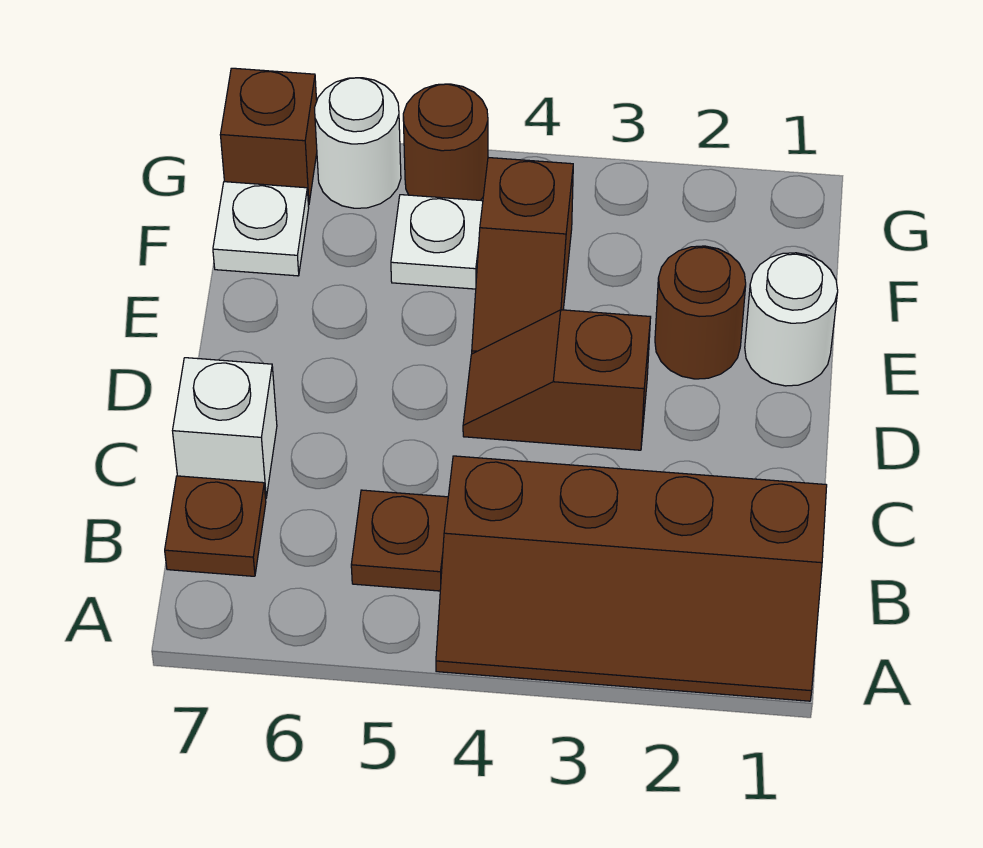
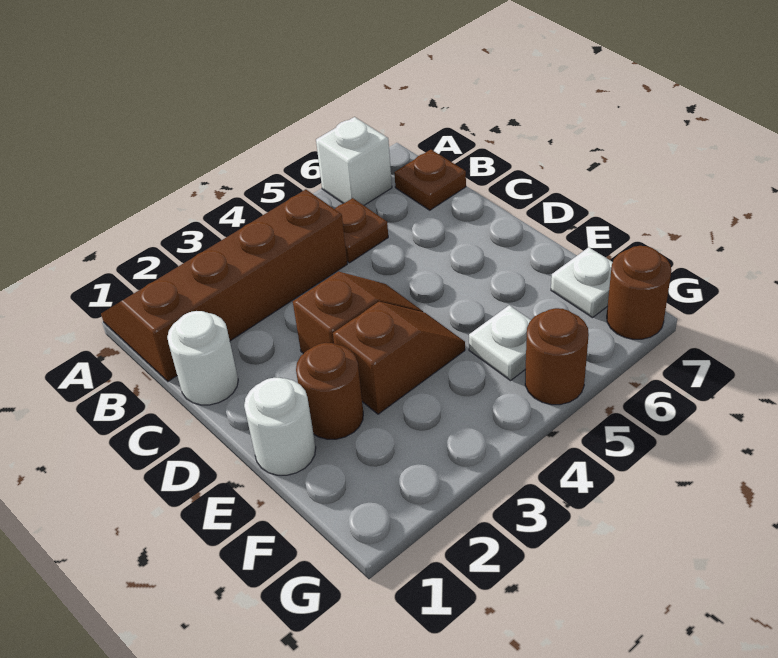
white 1x1 brick [173,358,277,498] -> white 1x1 brick moved to [316,117,392,205]
brown 1x2 slope [472,158,573,354] -> brown 1x2 slope turned to [333,302,465,414]
white 1x1 round brick [315,78,401,208] -> white 1x1 round brick moved to [167,311,238,405]
brown 1x1 brick [221,68,317,205] -> brown 1x1 round brick [607,246,671,339]

